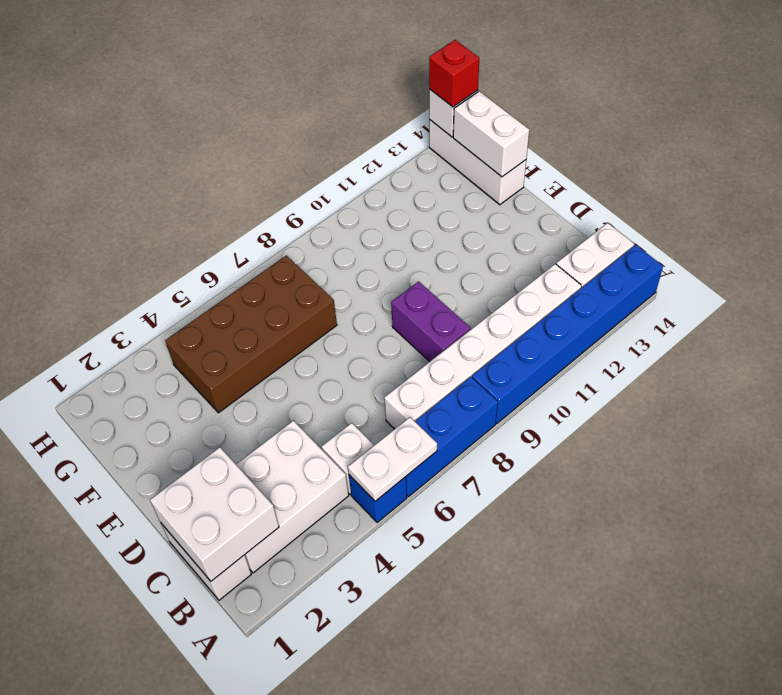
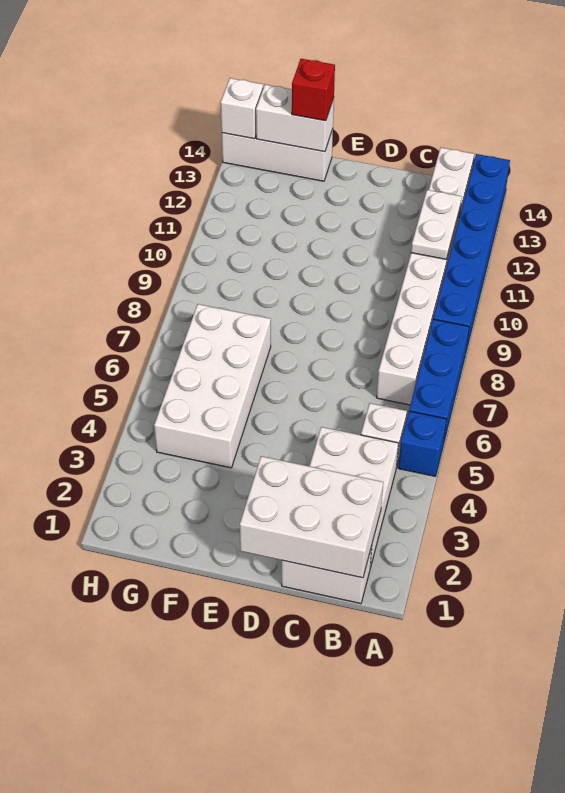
white 1x2 plate [348,417,437,501] -> white 1x2 plate moved to [411,190,462,260]
white 2x2 brick [150,447,279,581] -> white 2x3 brick [240,456,383,578]
purple 1x2 brick [391,281,471,361] -> none
brown 2x4 brick [165,256,337,413] -> white 2x4 brick [154,304,271,468]
red 1x1 brick [429,40,479,107] -> red 1x1 brick moved to [292,59,335,121]

